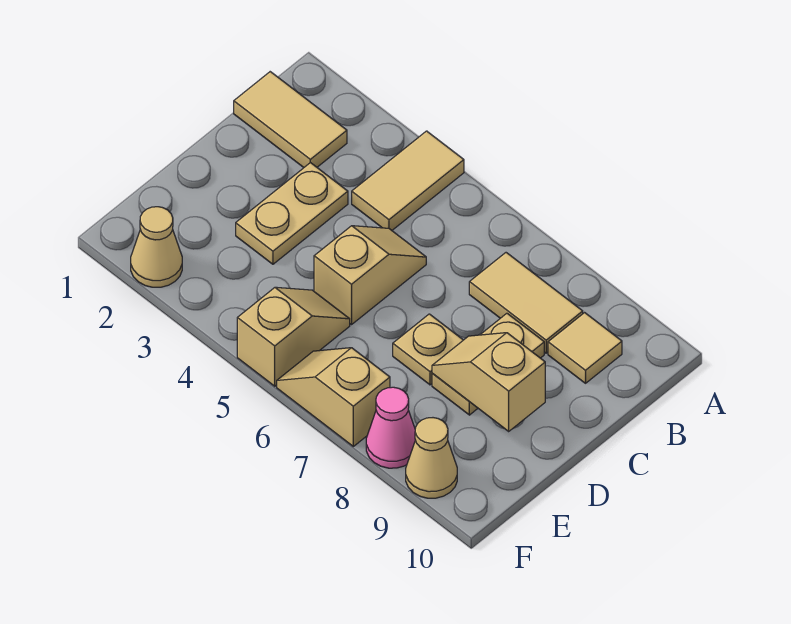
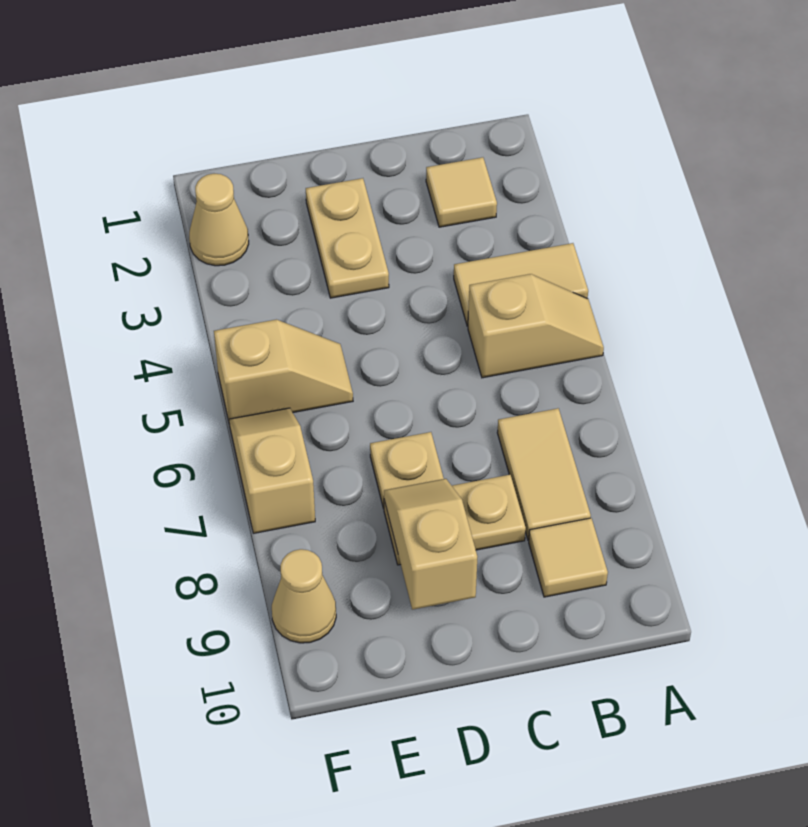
tan 1x2 tile [234,72,347,167] -> tan 1x1 tile [426,157,497,227]
tan 1x2 plate [236,163,348,264] -> tan 1x2 plate turned to [306,178,389,298]
tan 1x2 slope [314,226,426,325] -> tan 1x2 slope moved to [468,274,604,378]
pink 1x1 cone [366,387,415,468] -> none

